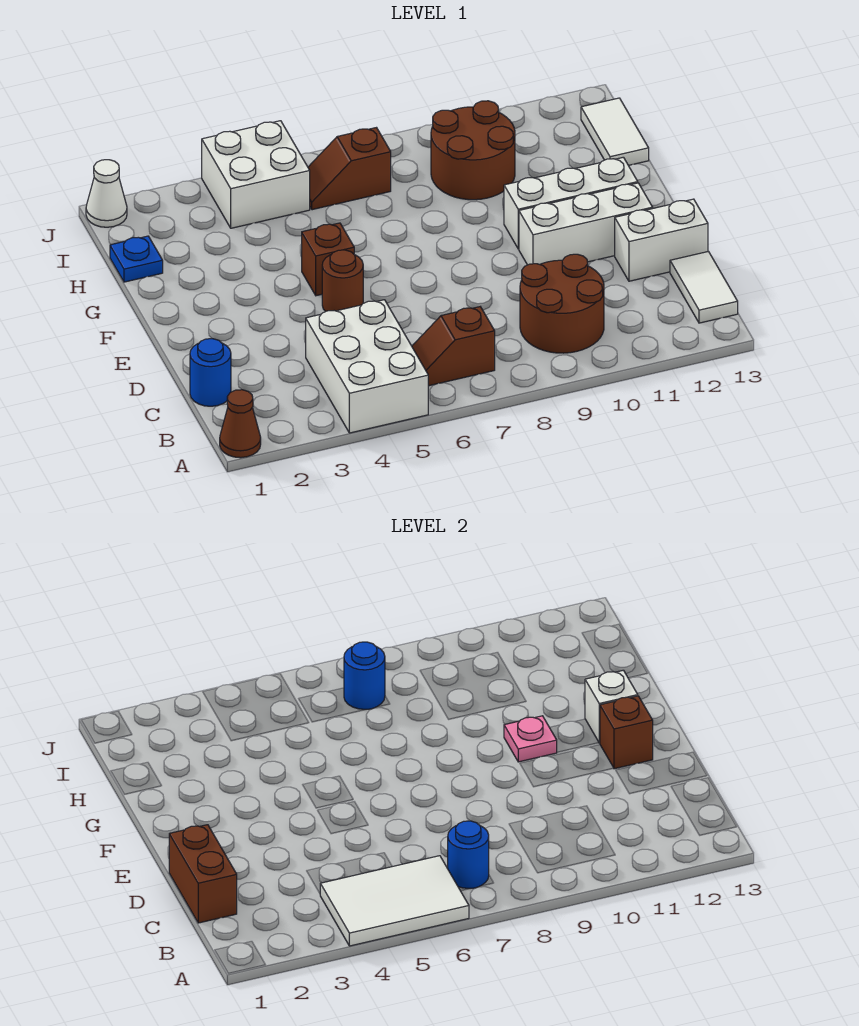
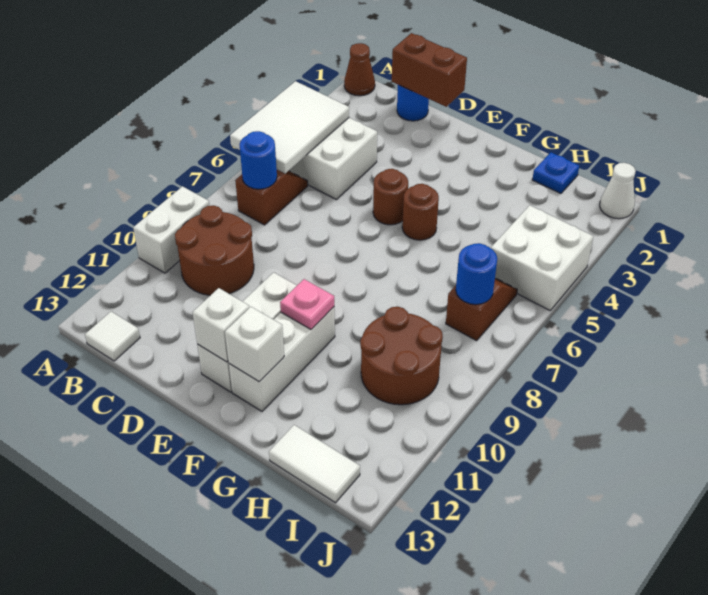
white 1x2 tile [670,252,738,323] -> white 1x1 tile [85,312,140,361]
white 1x2 brick [615,199,708,281] -> white 1x2 brick moved to [133,186,209,273]
brown 1x1 brick [600,696,653,769] -> white 1x1 brick [192,288,249,362]
brown 1x1 brick [302,223,354,296] -> brown 1x1 round brick [402,184,439,240]

